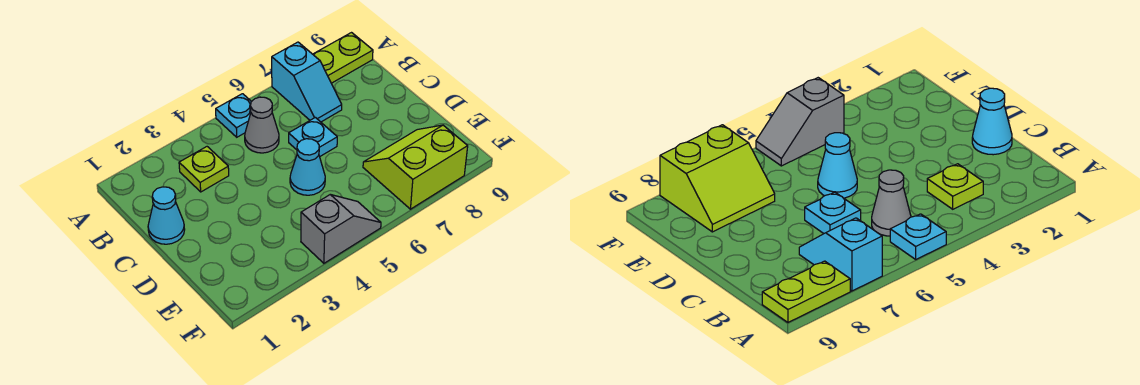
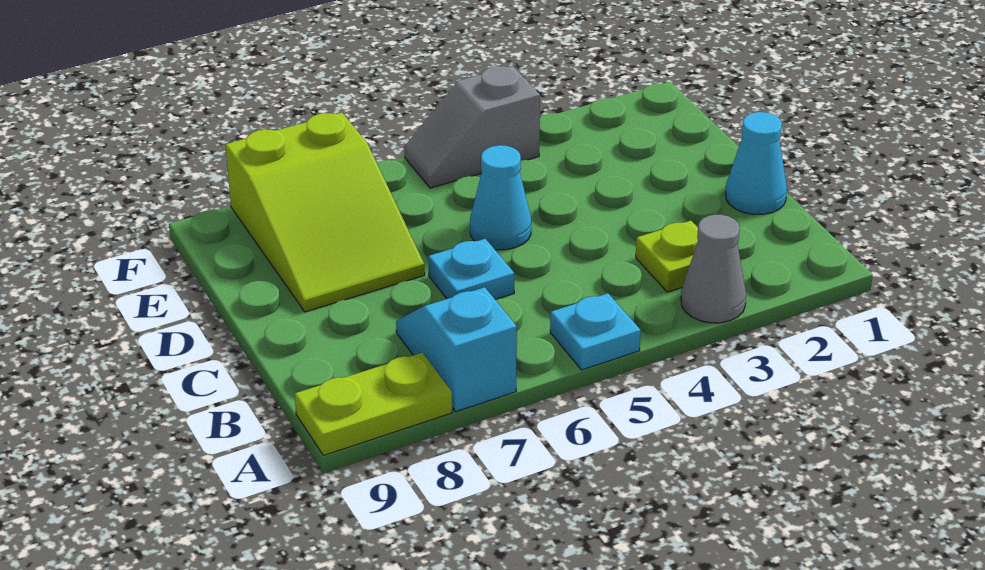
grey 1x1 cone [245,97,279,153] -> grey 1x1 cone moved to [681,215,746,323]
lime 2x2 slope [363,125,468,209] -> lime 2x3 slope [225,112,425,312]

